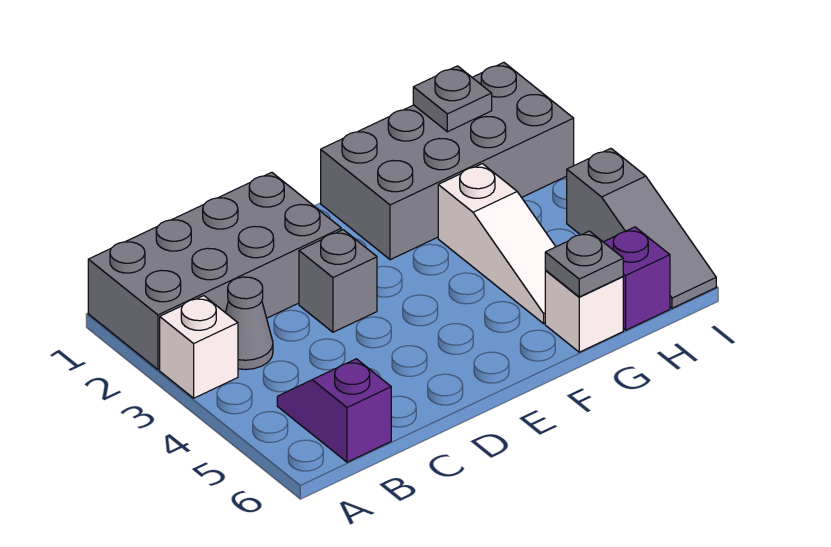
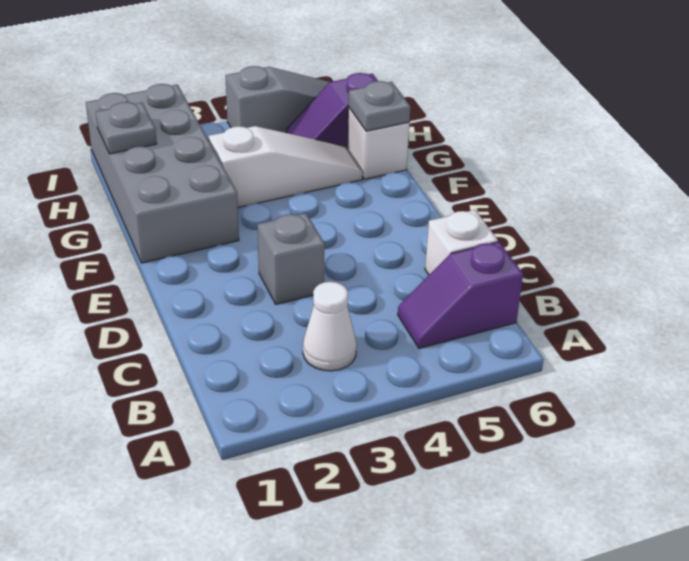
grey 2x4 brick [88,172,341,370] -> none
white 1x1 brick [160,296,238,398] -> white 1x1 brick moved to [425,210,498,275]
grey 1x1 cone [225,277,273,370] -> white 1x1 cone [303,282,357,371]

